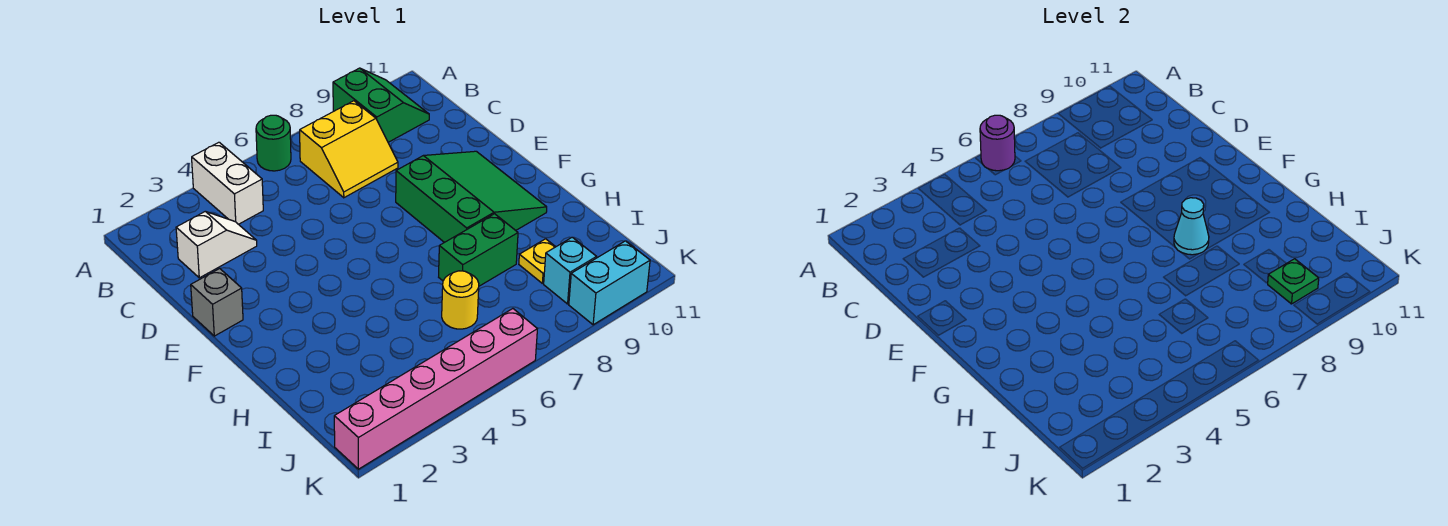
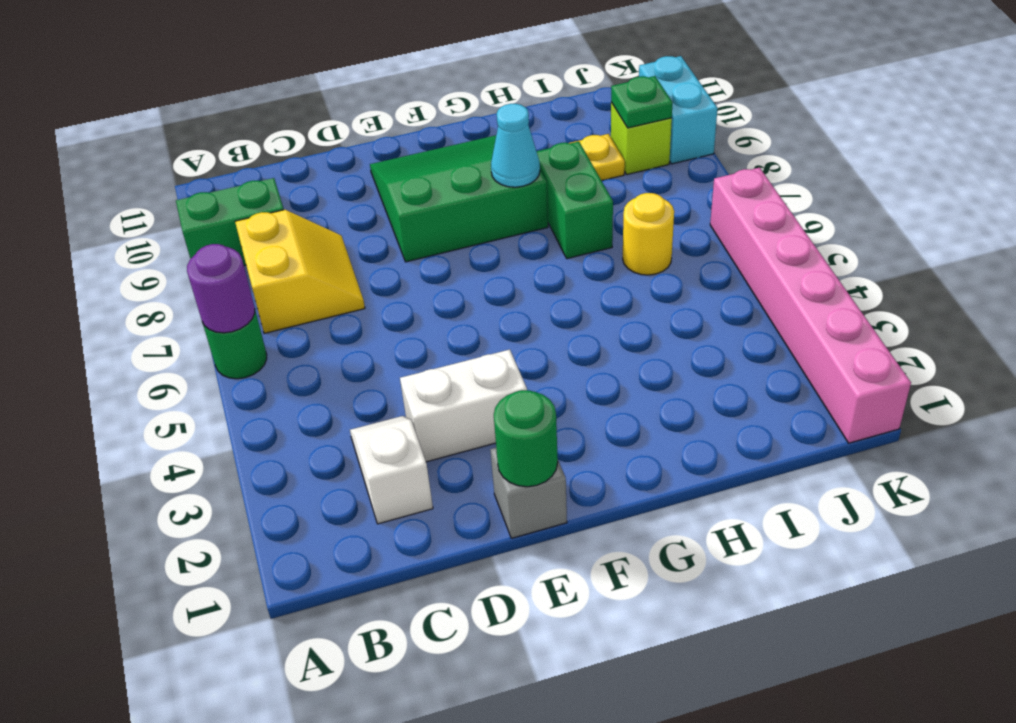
white 1x2 brick [192,142,263,224] -> white 1x2 brick moved to [400,350,527,462]
none -> green 1x1 round brick [494,390,558,487]
cyan 1x1 brick [544,237,597,304] -> lime 1x1 brick [611,102,672,175]

